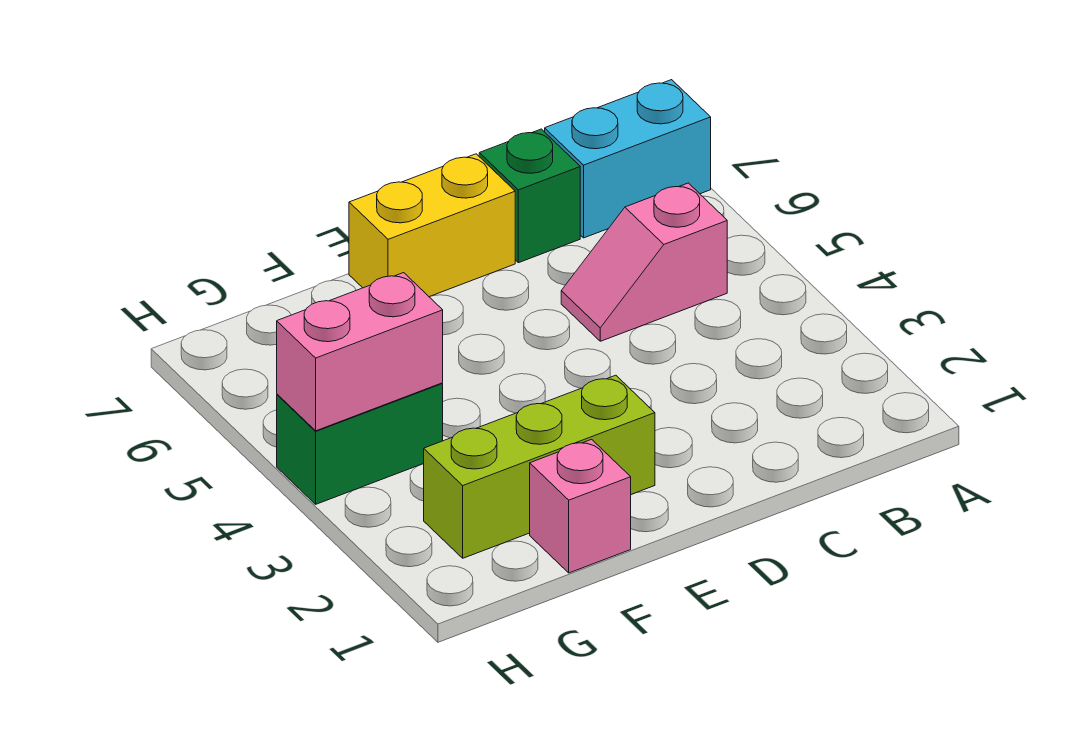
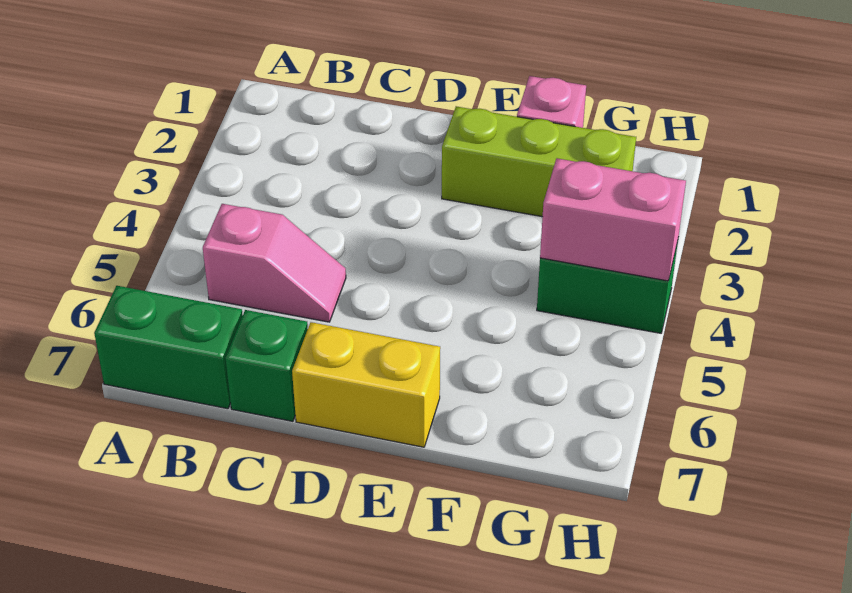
cyan 1x2 brick [545,80,711,238] -> green 1x2 brick [94,286,243,409]

